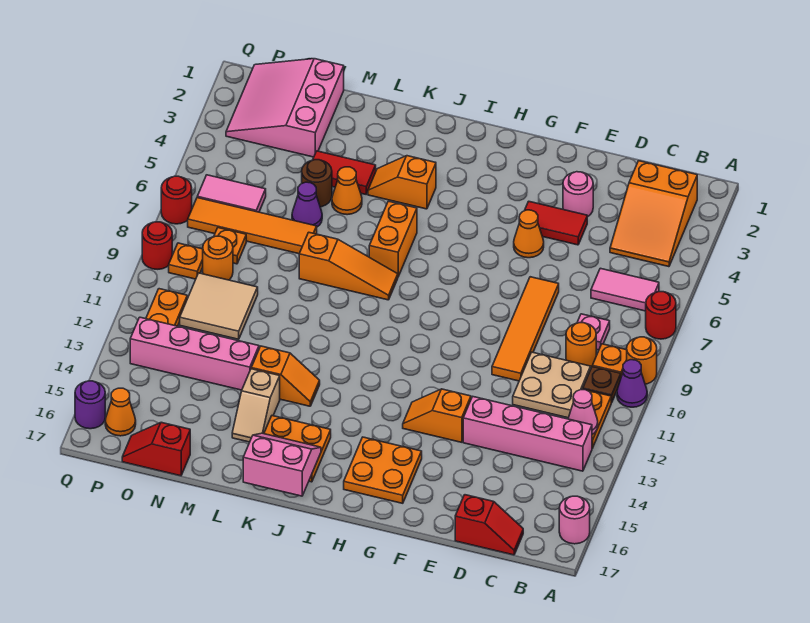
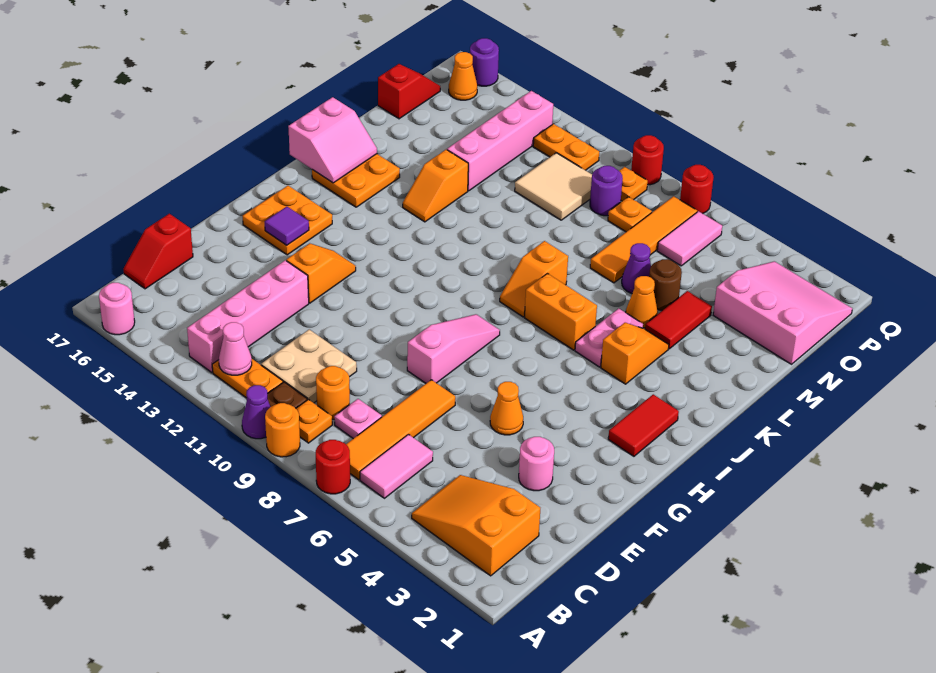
red 1x2 tile [525,201,587,245] -> red 1x2 tile moved to [608,394,679,456]
orange 1x4 tile [492,277,559,381] -> orange 1x4 tile turned to [346,380,455,480]
none -> pink 1x3 slope [407,314,500,383]
none -> purple 1x1 tile [265,207,309,245]
none -> pink 1x2 plate [575,308,643,367]
orange 1x3 slope [299,232,398,300] -> orange 1x2 slope [500,241,568,317]
tan 1x2 slope [232,369,280,442] -> none
orange 1x1 round brick [203,236,233,280] -> purple 1x1 round brick [590,166,623,216]

